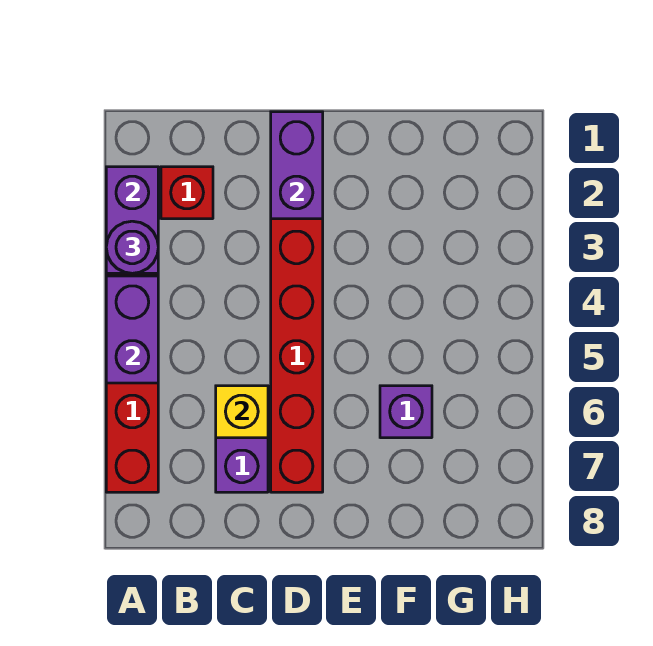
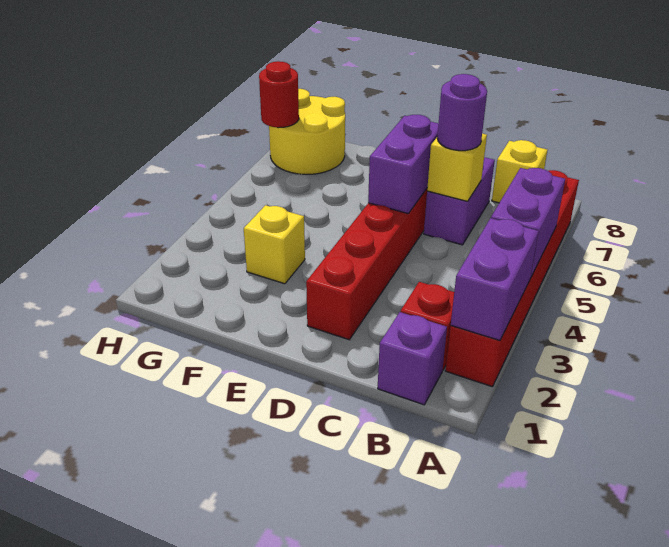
purple 1x1 round brick [106,221,158,273] -> purple 1x1 round brick moved to [437,74,487,151]
none -> yellow 1x1 brick [492,140,548,203]
purple 1x2 brick [271,112,323,219] -> purple 1x2 brick moved to [368,115,439,213]
none -> yellow 1x1 brick [244,205,305,284]
purple 1x1 brick [380,386,432,438] -> purple 1x1 brick moved to [378,312,447,405]
none -> yellow 2x2 round brick [269,89,345,174]
none -> red 1x1 round brick [259,61,299,128]

